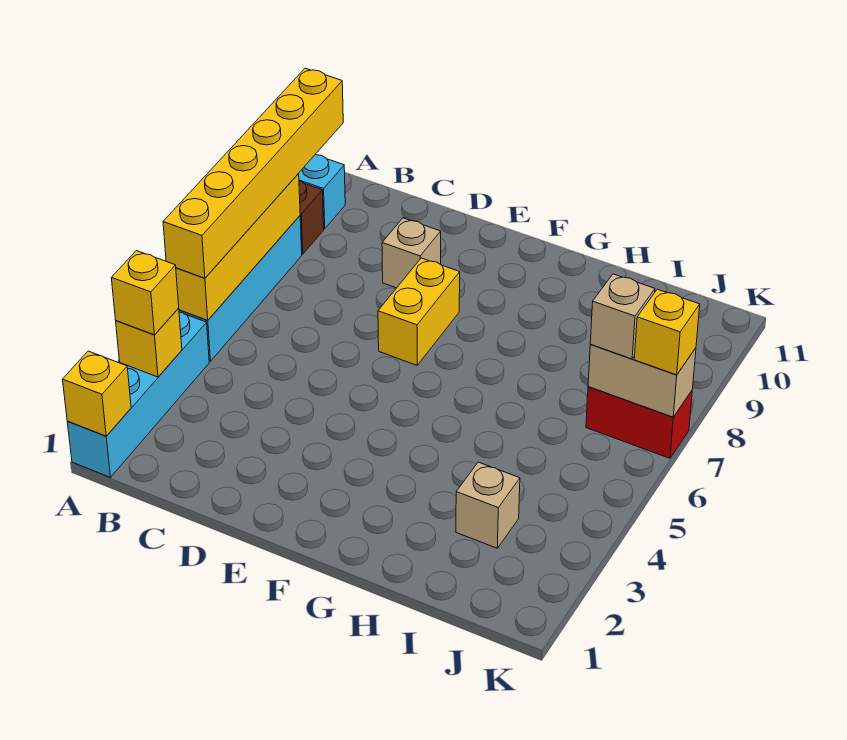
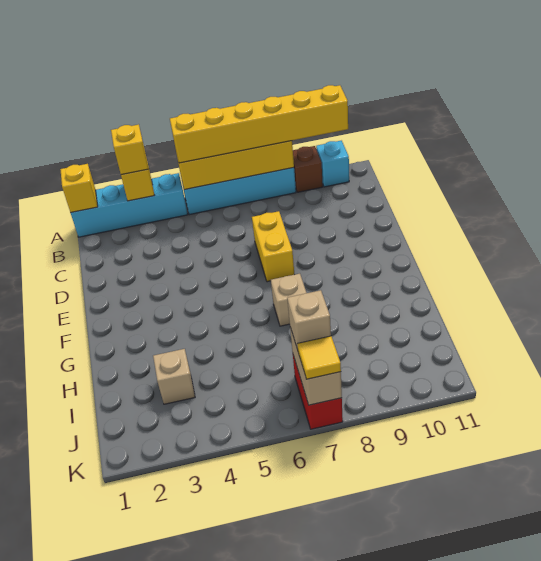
tan 1x1 brick [382,218,441,288] -> tan 1x1 brick moved to [271,274,306,326]
yellow 1x2 brick [378,258,460,365] -> yellow 1x2 brick turned to [252,211,295,282]
yellow 1x1 brick [634,289,700,375] -> yellow 1x1 tile [297,336,341,379]

